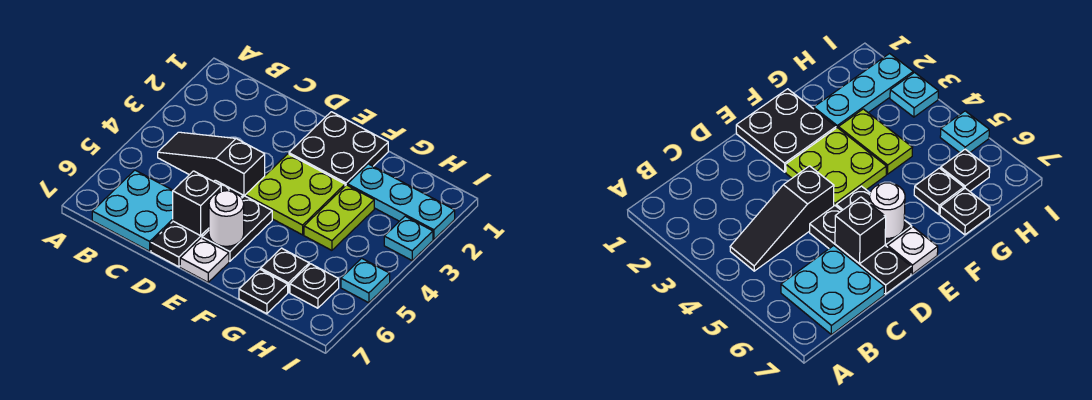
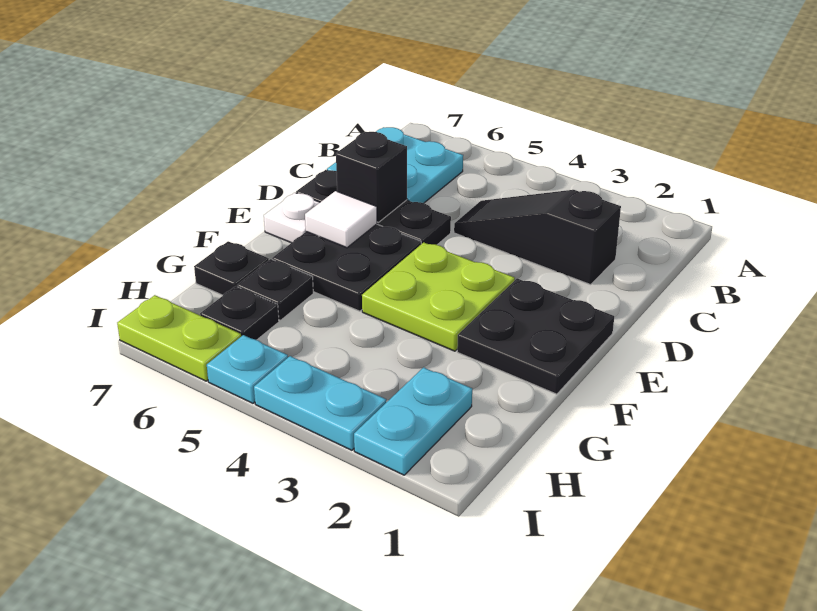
black 1x3 slope [158,132,265,197] -> black 1x3 slope turned to [454,190,621,285]
black 1x2 plate [202,196,272,261] -> black 2x2 plate [272,224,421,311]
white 1x1 round brick [209,191,244,246] -> white 1x1 tile [305,191,377,248]
cyan 1x3 plate [347,164,455,239] -> cyan 1x2 plate [354,367,472,475]
lime 1x2 plate [304,185,374,250] -> lime 1x2 plate moved to [117,295,241,381]
cyan 1x1 plate [384,216,433,260] -> cyan 1x2 plate [254,356,386,450]

